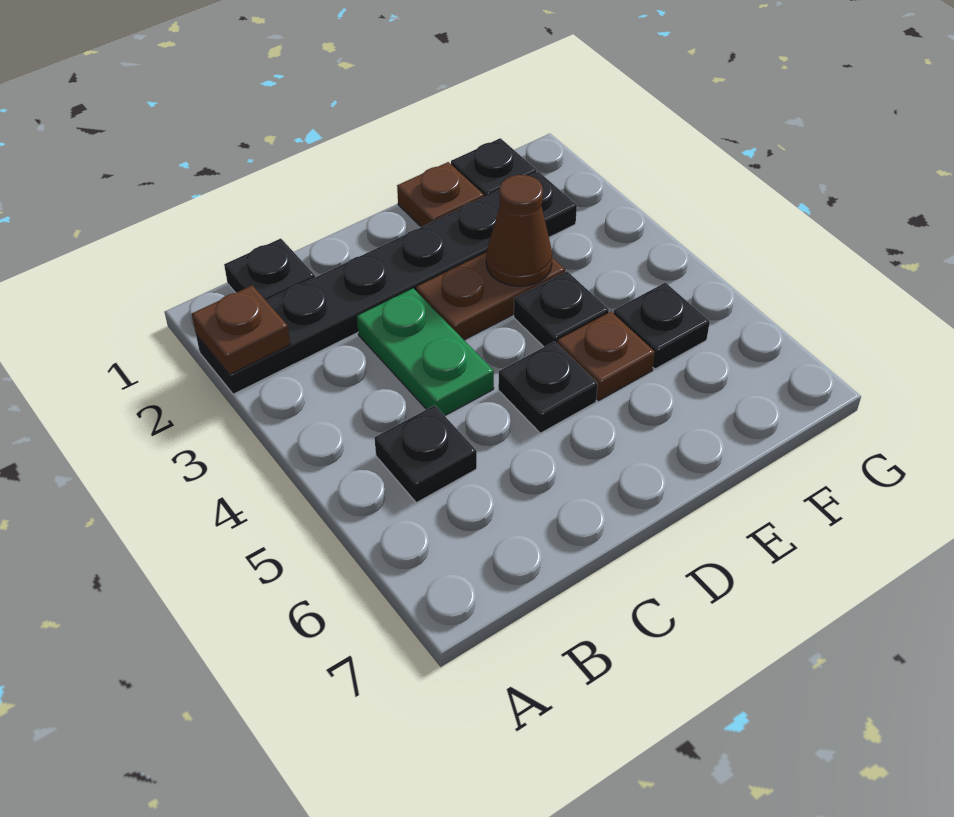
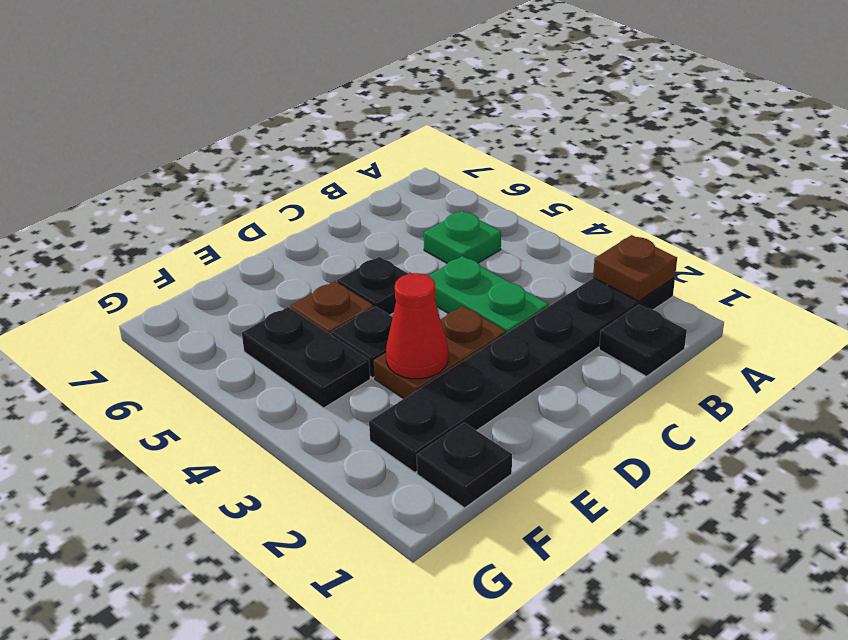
black 1x1 plate [375,405,477,503] -> green 1x1 plate [424,211,501,263]
brown 1x1 plate [397,162,484,227] -> none
brown 1x1 cone [486,175,552,286] -> red 1x1 cone [386,273,448,379]
black 1x1 plate [613,283,710,369] -> black 1x2 plate [242,307,370,408]

